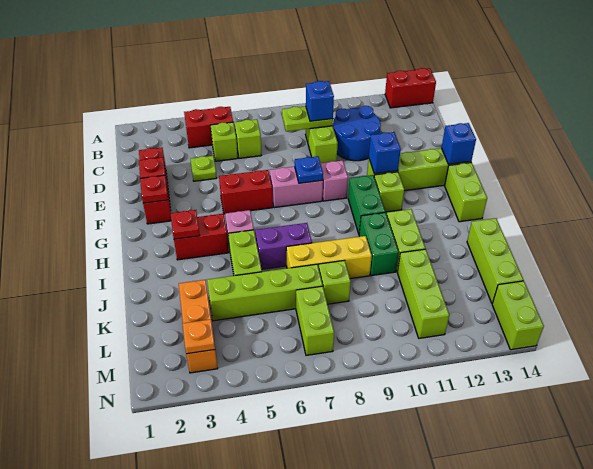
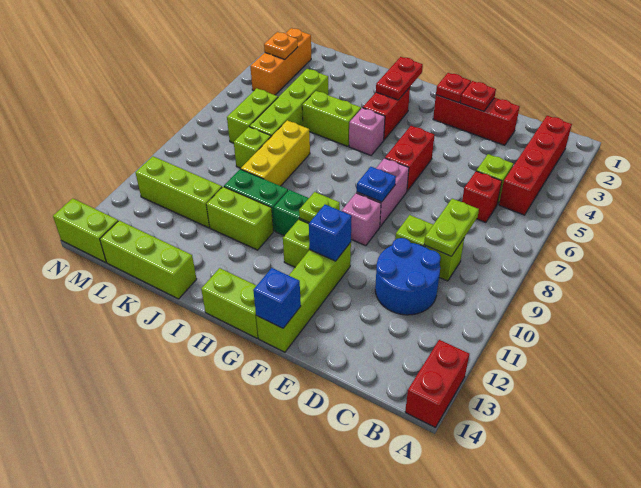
red 1x2 brick [184,107,233,148] -> red 1x4 brick [499,116,572,215]
lime 1x1 brick [235,119,261,158] -> red 1x1 brick [462,171,502,223]
blue 1x1 brick [306,81,334,121] -> none
lime 1x1 plate [191,156,217,181] -> lime 1x1 plate moved to [299,192,340,222]
red 1x1 plate [171,210,200,239] -> red 1x2 plate [376,57,423,100]
purple 1x2 brick [255,223,312,269] -> none
orange 1x3 brick [179,280,218,373] -> orange 1x3 brick turned to [250,28,311,95]
lime 1x2 brick [296,286,334,355] -> lime 1x2 brick turned to [227,88,278,143]

